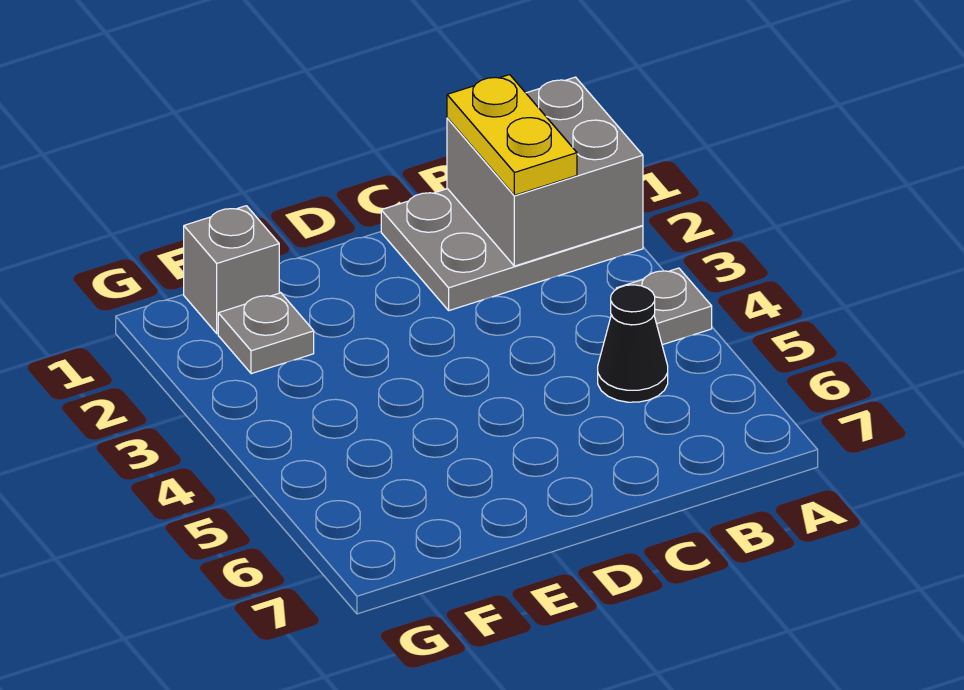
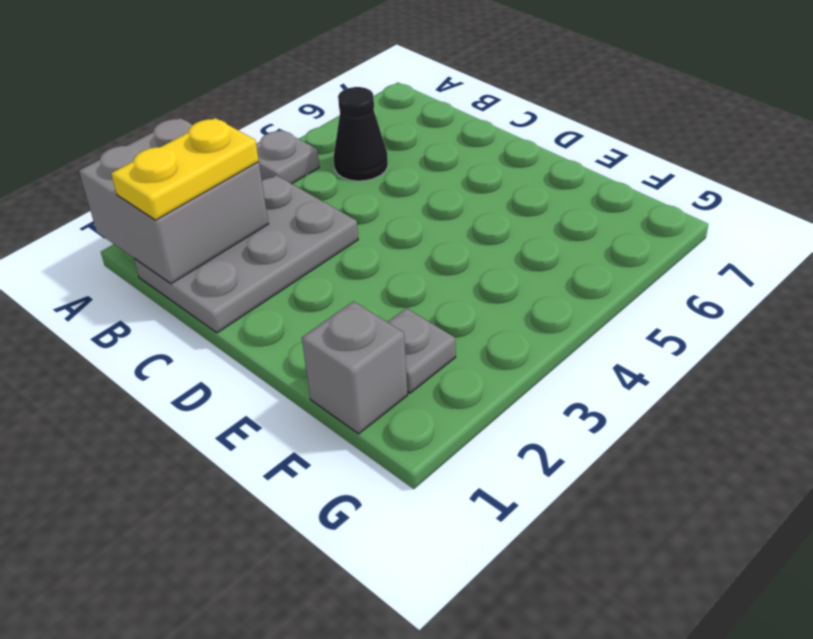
grey 2x3 plate [381,189,643,310] -> grey 2x3 plate turned to [134,175,358,333]

